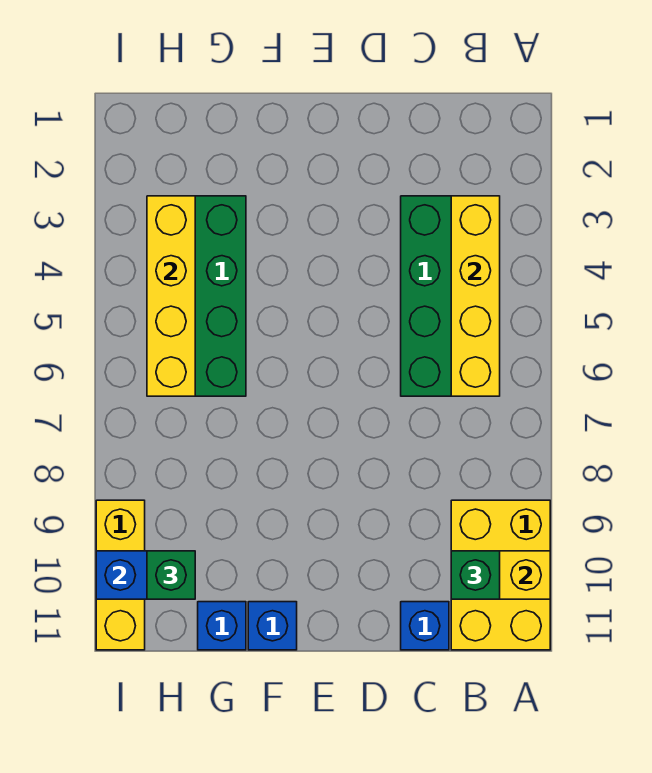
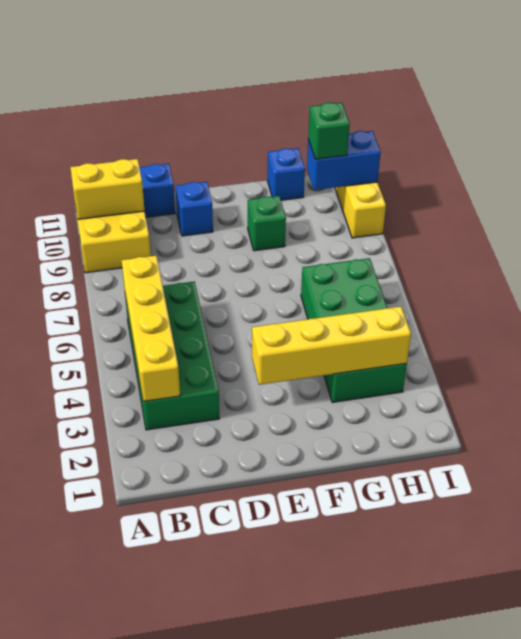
green 1x1 brick [451,551,500,599] -> green 1x1 brick moved to [248,196,286,251]
blue 1x1 brick [248,602,297,650] -> blue 1x1 brick moved to [176,182,213,236]
yellow 1x4 brick [147,196,195,396] -> yellow 1x4 brick turned to [252,307,411,385]

